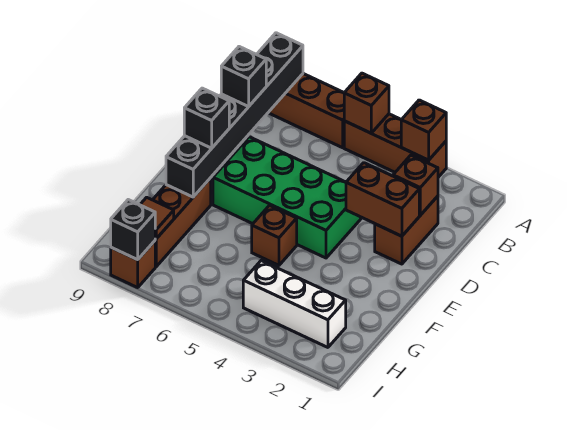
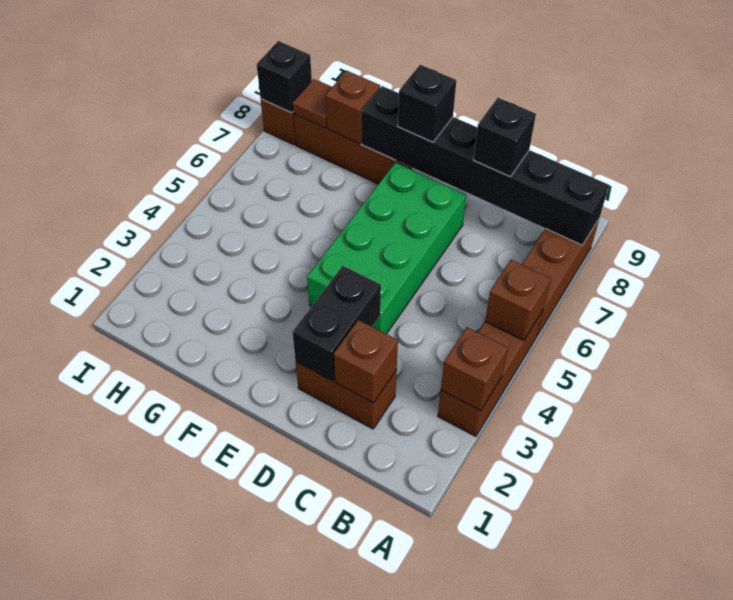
brown 1x2 brick [346,163,419,236] -> black 1x2 brick [292,266,381,381]
brown 1x1 brick [252,205,297,265] -> brown 1x1 brick moved to [326,71,380,144]
white 1x3 brick [243,261,346,347] -> none

